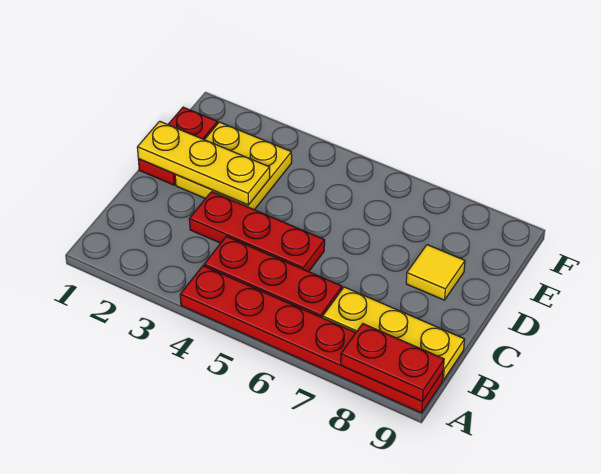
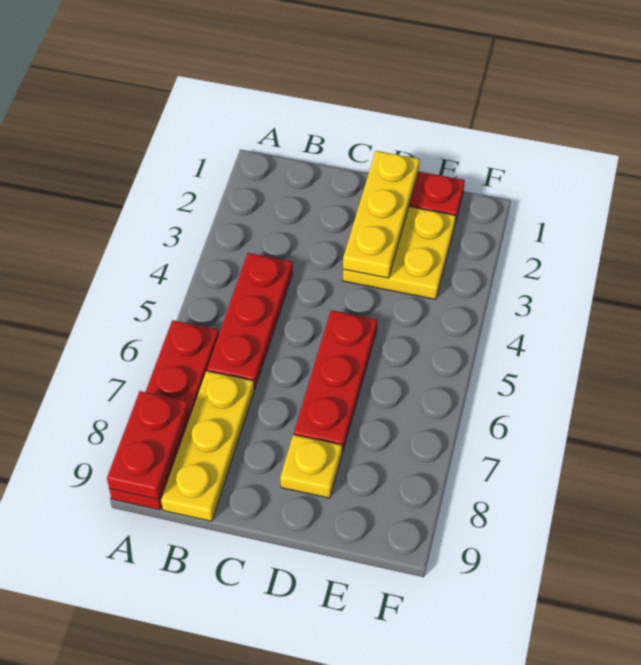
red 1x6 plate [180,266,443,413] -> red 1x4 plate [109,320,219,510]
red 1x3 plate [189,192,325,272] -> red 1x3 plate moved to [294,310,377,453]
yellow 1x1 tile [406,245,465,300] -> yellow 1x1 plate [280,435,342,498]

